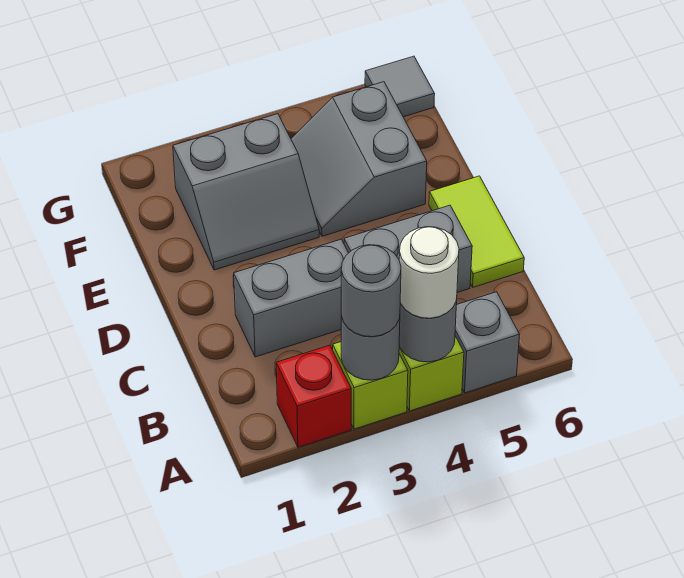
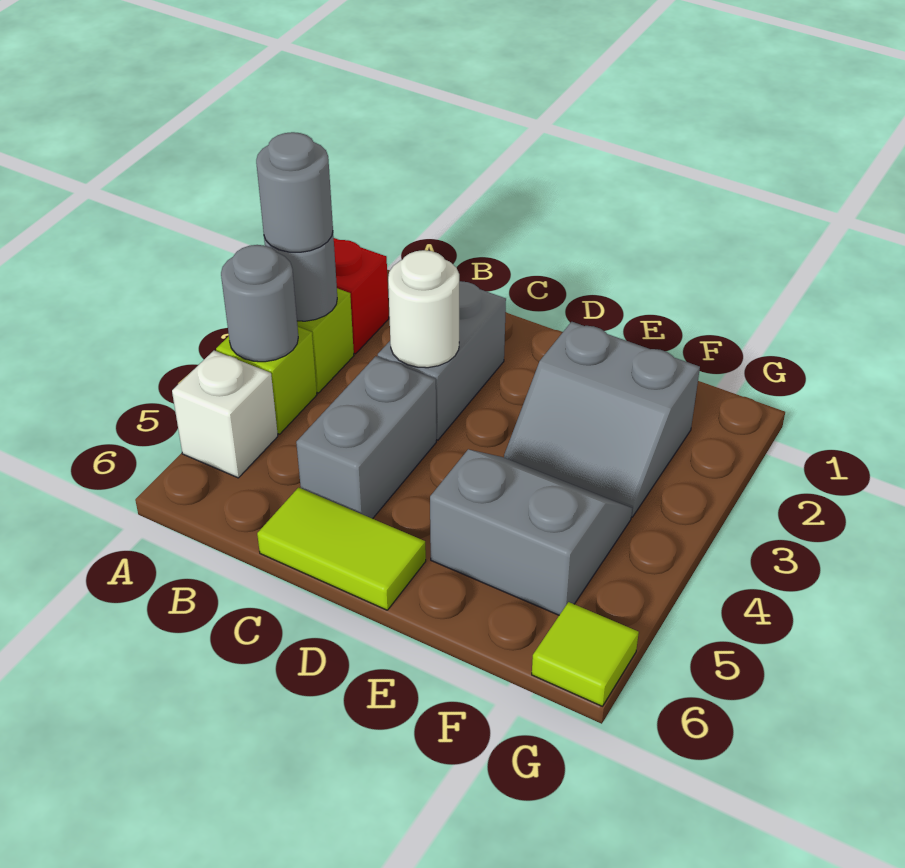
white 1x1 round brick [399,227,459,318] -> white 1x1 round brick moved to [388,250,459,368]
grey 1x1 brick [455,292,520,393] -> white 1x1 brick [172,351,278,478]
grey 2x2 slope [173,114,319,270] -> grey 2x2 slope turned to [504,322,700,517]
grey 1x1 tile [365,56,435,117] -> lime 1x1 tile [532,602,639,706]

